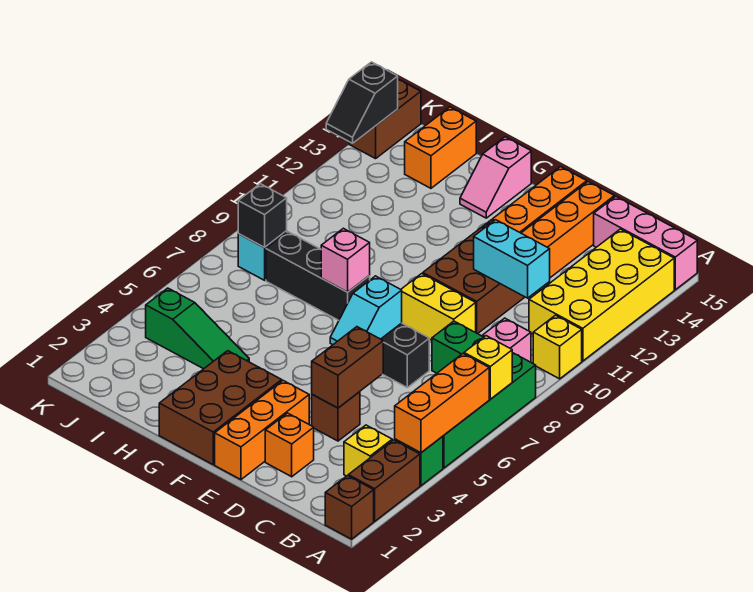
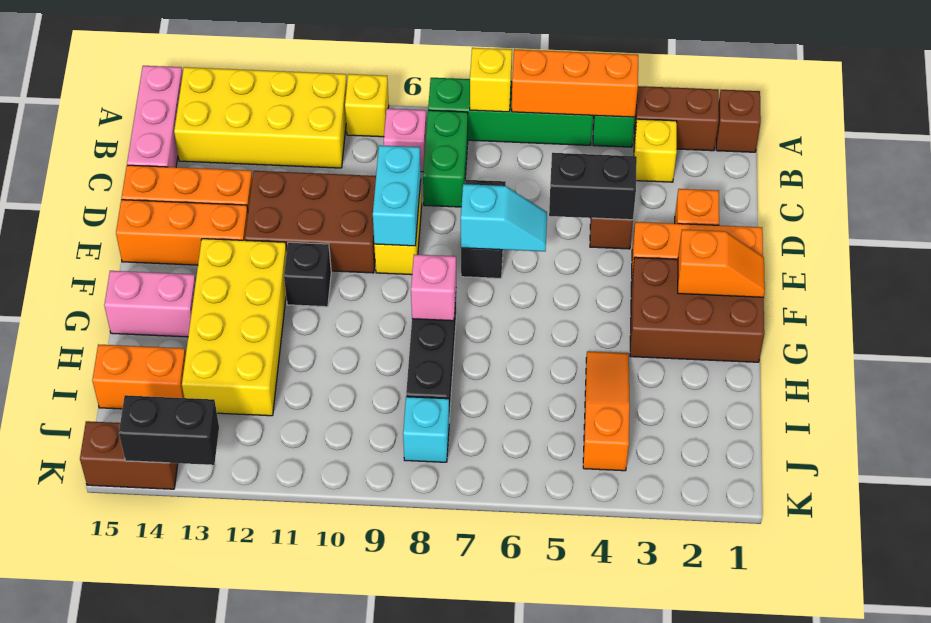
cyan 1x2 brick [474,220,550,298] -> cyan 1x2 brick moved to [373,145,421,246]
brown 1x2 brick [312,327,383,408] -> black 1x2 brick [549,153,637,220]
none -> orange 1x2 slope [678,229,765,297]
none -> yellow 2x4 brick [182,239,287,416]
pink 1x2 slope [460,137,531,218] -> pink 1x2 brick [104,271,196,337]
green 1x3 slope [146,288,249,369] -> orange 1x3 slope [583,351,630,471]
black 1x1 brick [238,184,287,247] -> black 1x1 brick moved to [284,242,331,307]
black 1x2 slope [326,62,398,143] -> black 1x2 brick [119,395,219,465]

